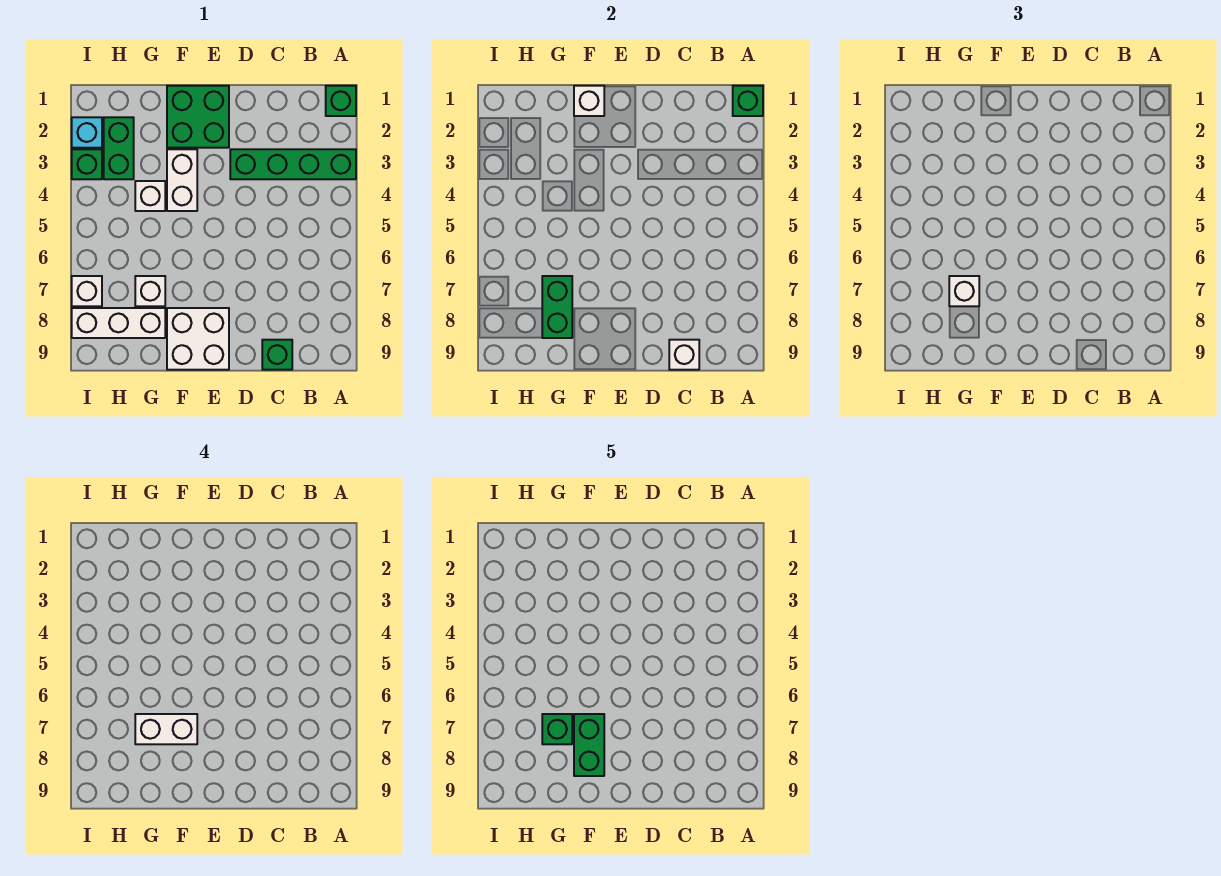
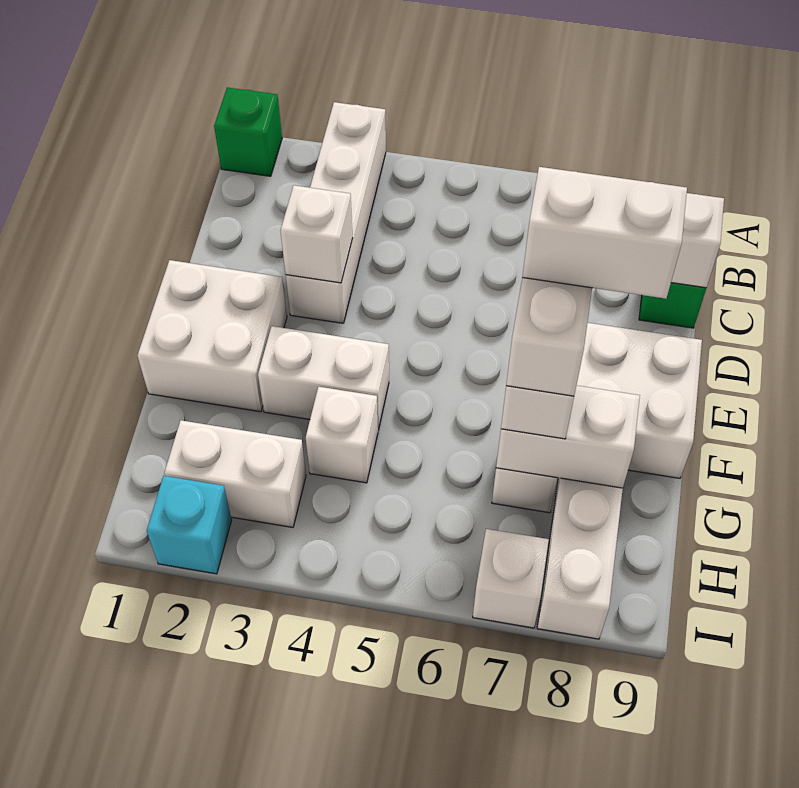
green 1x1 brick [733,86,763,116] -> none
green 1x4 brick [230,149,356,179] -> white 1x4 brick [286,102,386,323]
green 2x2 brick [167,86,229,148] -> white 2x2 brick [137,260,287,412]
white 1x1 brick [574,86,604,116] -> white 1x1 brick moved to [281,185,353,283]
green 1x2 brick [574,714,604,776] -> white 1x2 brick [522,167,687,299]
green 1x2 brick [542,276,572,338] -> white 1x2 brick [496,385,640,488]
green 1x1 brick [542,714,572,744] -> none
green 1x2 brick [104,117,134,179] -> white 1x2 brick [164,420,306,527]
green 1x1 brick [72,149,102,179] -> none

